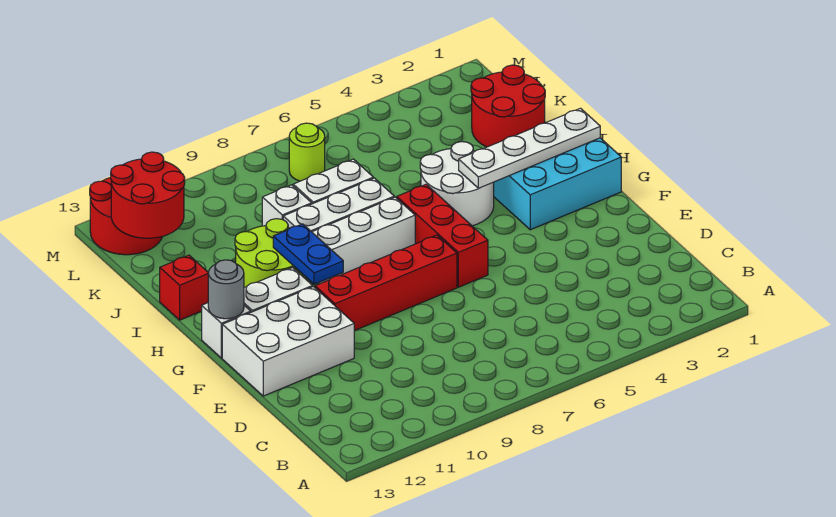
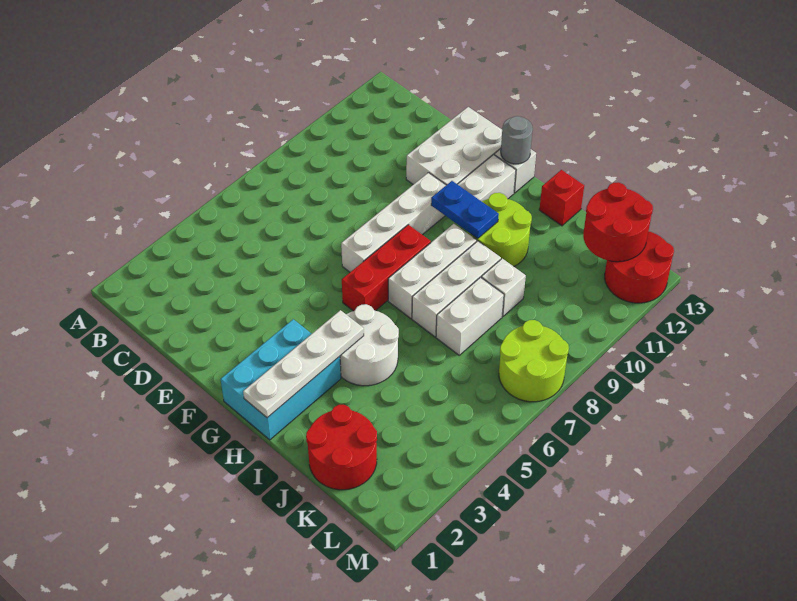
red 1x3 brick [397,184,488,287] -> red 1x3 brick turned to [342,225,431,311]
red 1x4 brick [315,235,457,331] -> white 1x4 brick [341,173,446,272]
lime 1x1 round brick [289,123,325,181] -> lime 2x2 round brick [499,320,569,402]

